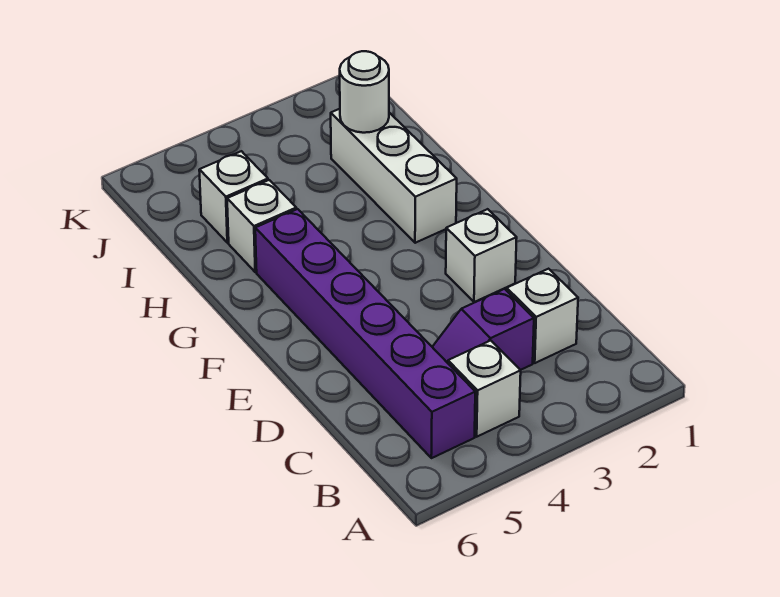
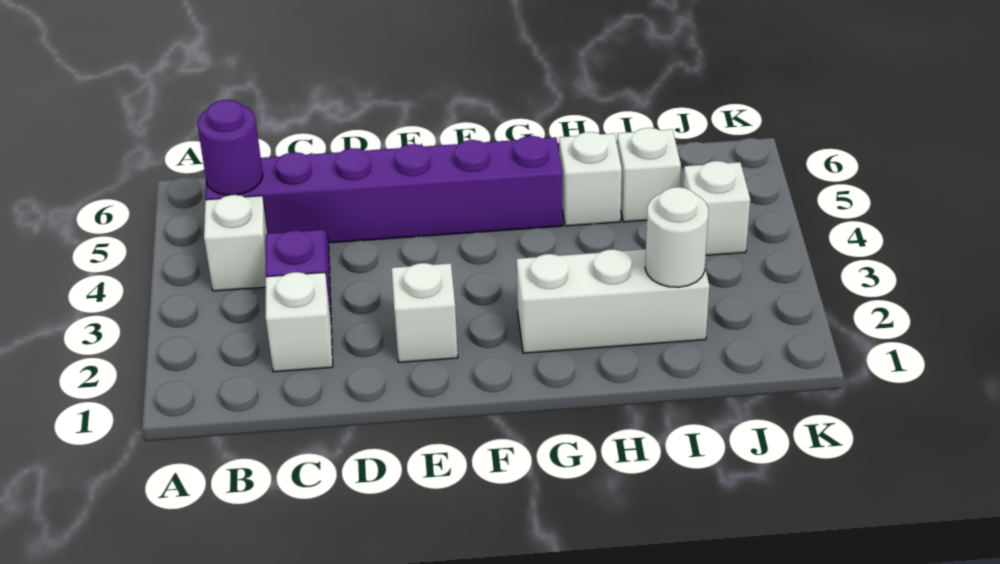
none -> purple 1x1 round brick [197,100,263,195]
none -> white 1x1 brick [683,161,750,255]

